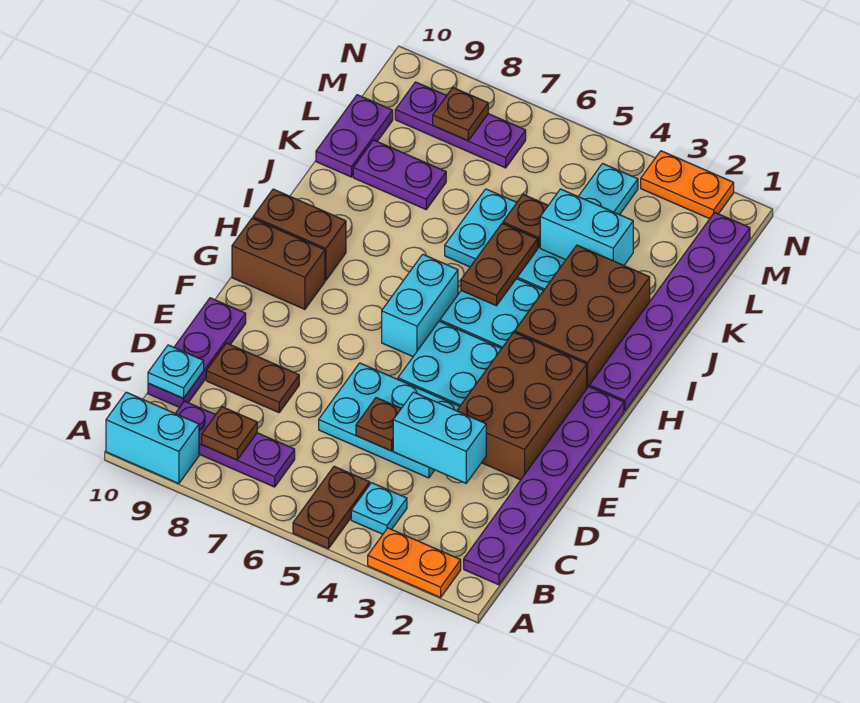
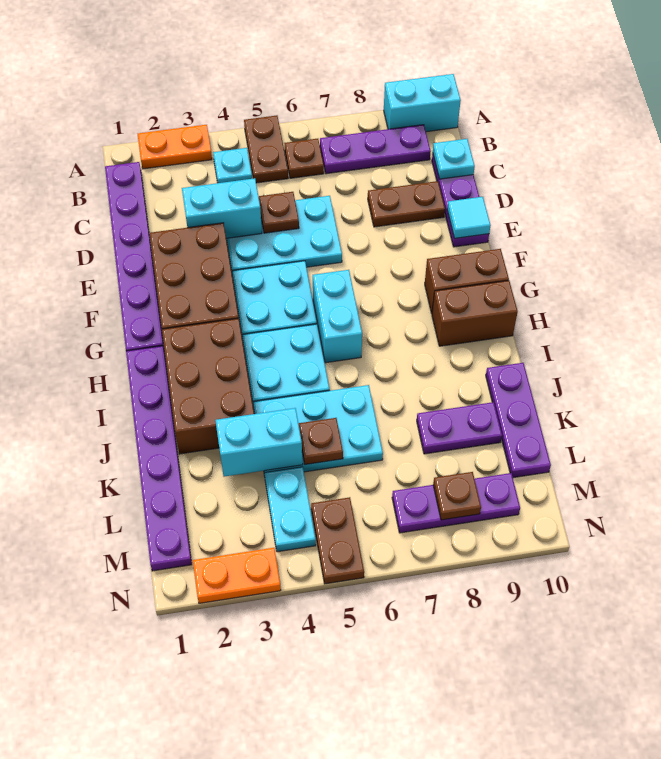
brown 1x1 plate [202,407,257,460] -> brown 1x1 plate moved to [285,139,324,178]
none -> cyan 1x1 tile [447,197,491,238]
brown 1x2 plate [461,223,538,306] -> brown 1x2 plate moved to [311,497,364,584]
purple 1x2 plate [316,95,393,177] -> purple 1x3 plate [486,363,551,478]

